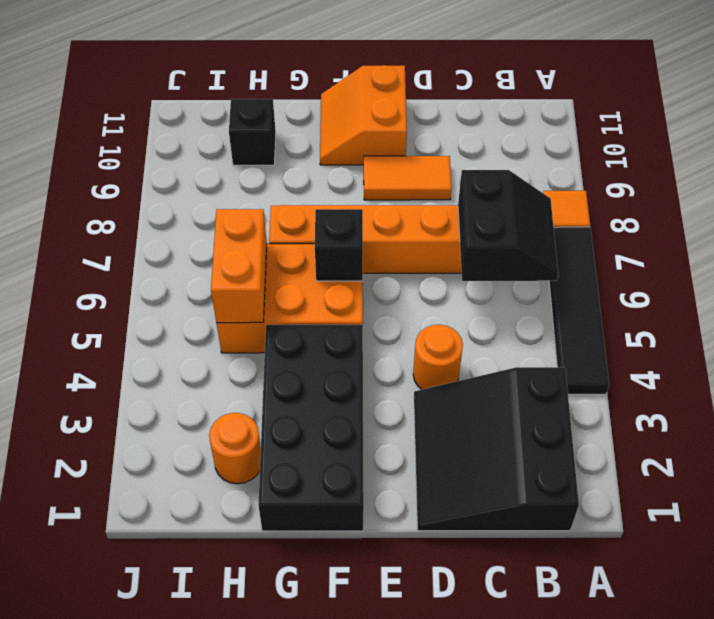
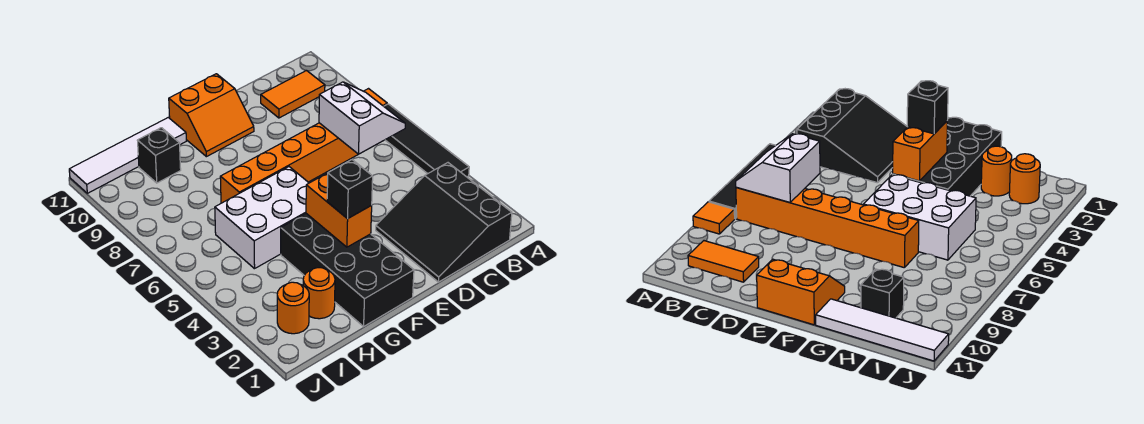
black 2x2 slope [458,170,558,281] -> white 2x2 slope [319,82,405,154]
orange 1x1 round brick [413,325,463,389] -> orange 1x1 round brick moved to [277,282,309,334]
orange 1x2 tile [364,156,452,200] -> orange 1x2 tile moved to [261,71,325,118]
orange 2x2 slope [320,65,407,165] -> orange 2x2 slope turned to [169,74,254,157]
orange 2x3 brick [216,244,363,353] -> white 2x3 brick [215,167,309,269]
black 1x1 brick [315,209,363,281] -> black 1x1 brick moved to [327,160,373,219]
none -> white 1x4 tile [69,118,186,193]
orange 1x2 brick [211,209,267,323] -> orange 1x2 brick moved to [306,173,372,247]

